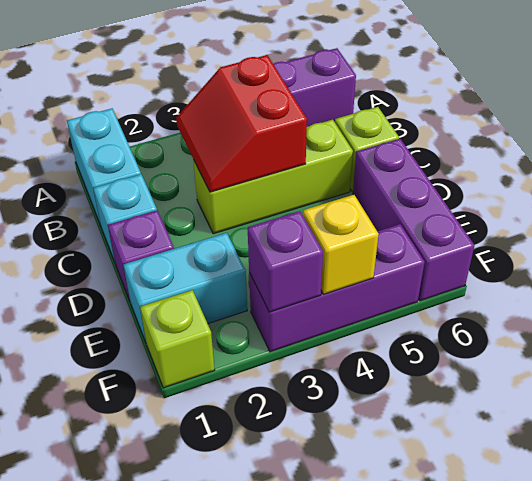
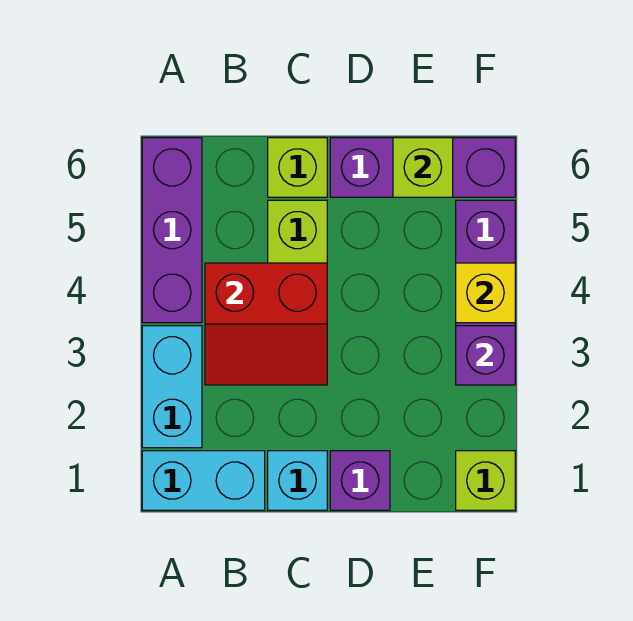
cyan 1x2 brick [123,233,247,342] -> cyan 1x2 brick moved to [142,326,202,448]
none -> lime 1x1 brick [393,138,453,197]

